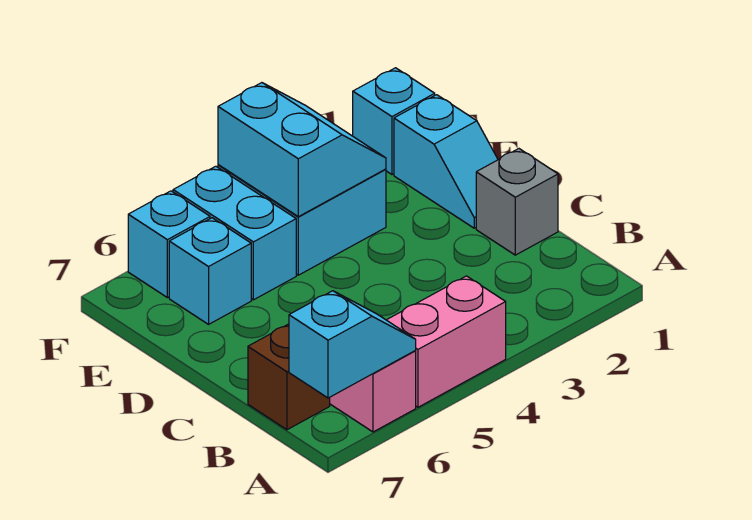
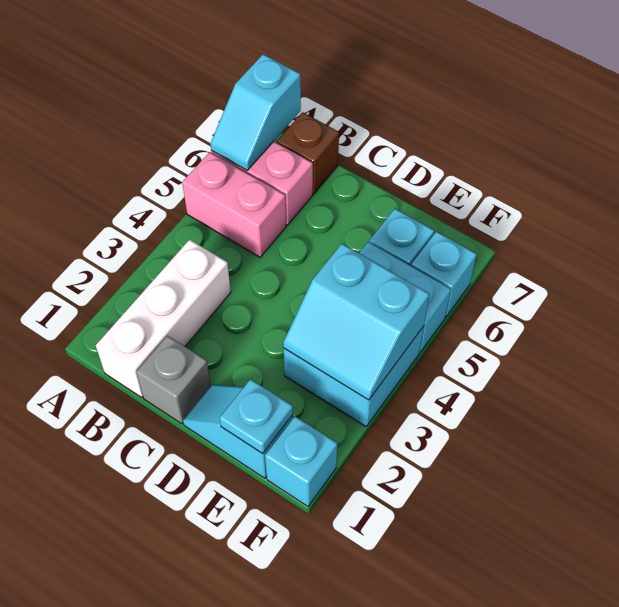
pink 1x2 brick [387,276,506,407] -> pink 1x2 brick turned to [182,152,286,257]
none -> white 1x3 brick [96,240,231,398]
none -> cyan 1x1 plate [220,379,293,454]

